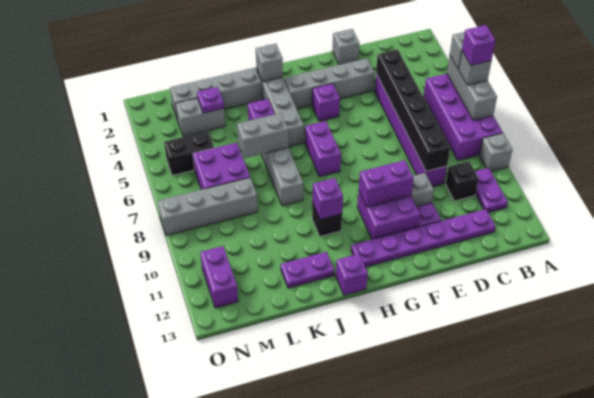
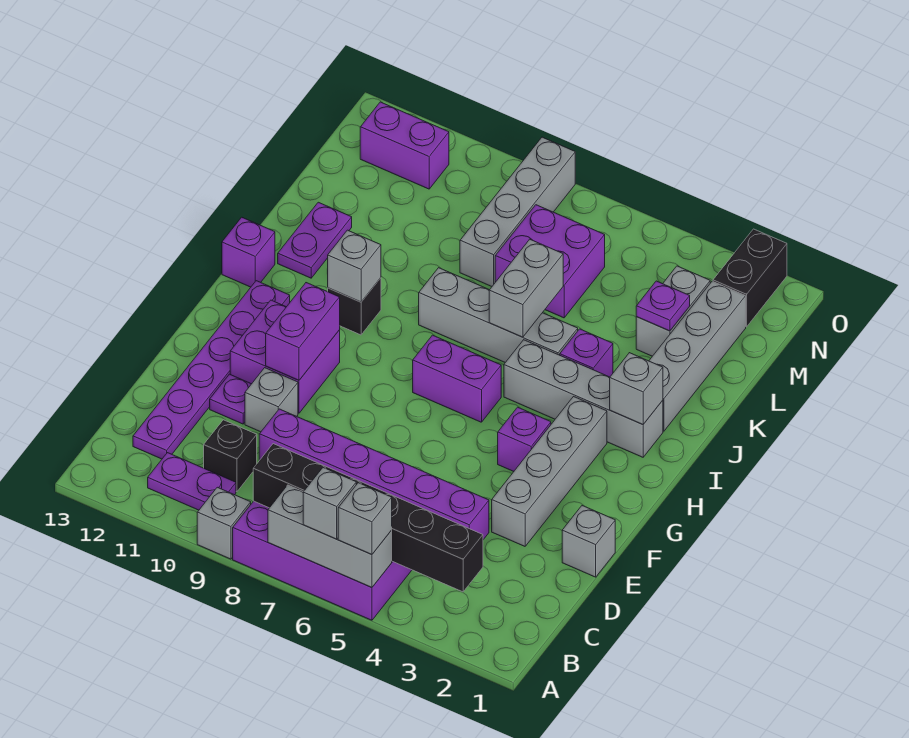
purple 1x1 brick [462,25,496,65] -> none
black 1x6 brick [376,49,450,171] -> black 1x6 brick moved to [253,444,483,592]
purple 1x1 brick [312,178,343,219] -> grey 1x1 brick [328,230,381,302]
black 1x2 brick [164,131,214,176] -> black 1x2 brick moved to [713,229,787,327]

